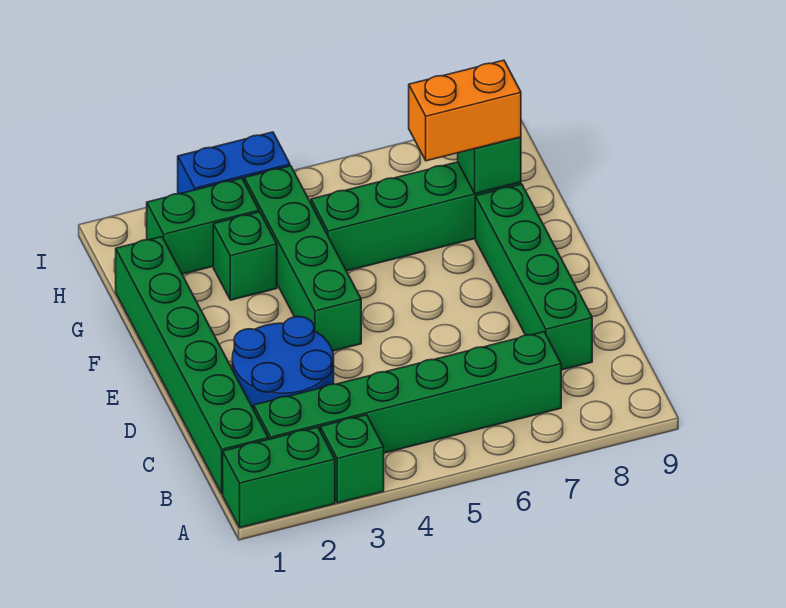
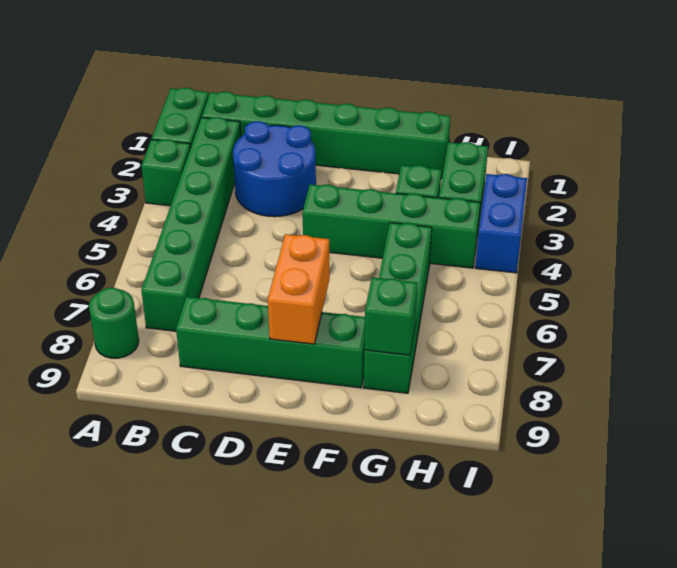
none -> green 1x1 round brick [89,288,139,358]
orange 1x2 brick [409,60,521,161] -> orange 1x2 brick moved to [268,234,330,344]

